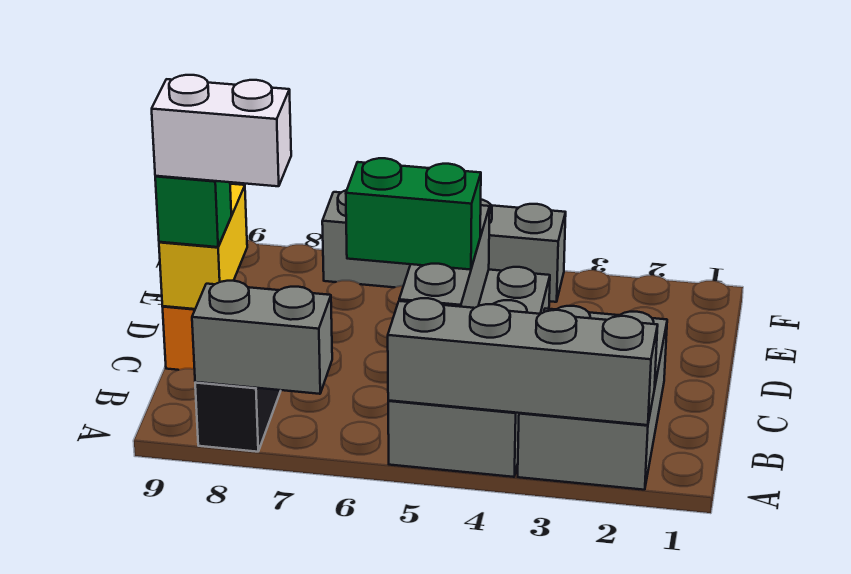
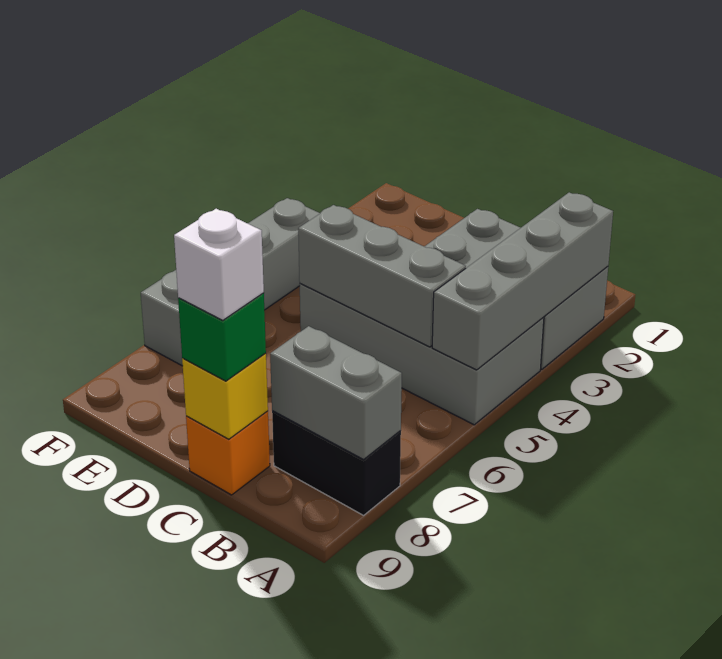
grey 1x2 brick [192,281,332,394] -> grey 1x2 brick turned to [270,326,402,459]
green 1x2 brick [346,158,481,270] -> none
white 1x2 brick [152,75,291,186] -> white 1x1 brick [174,209,264,320]
yellow 1x2 brick [159,184,247,309] -> yellow 1x1 brick [182,353,268,439]

